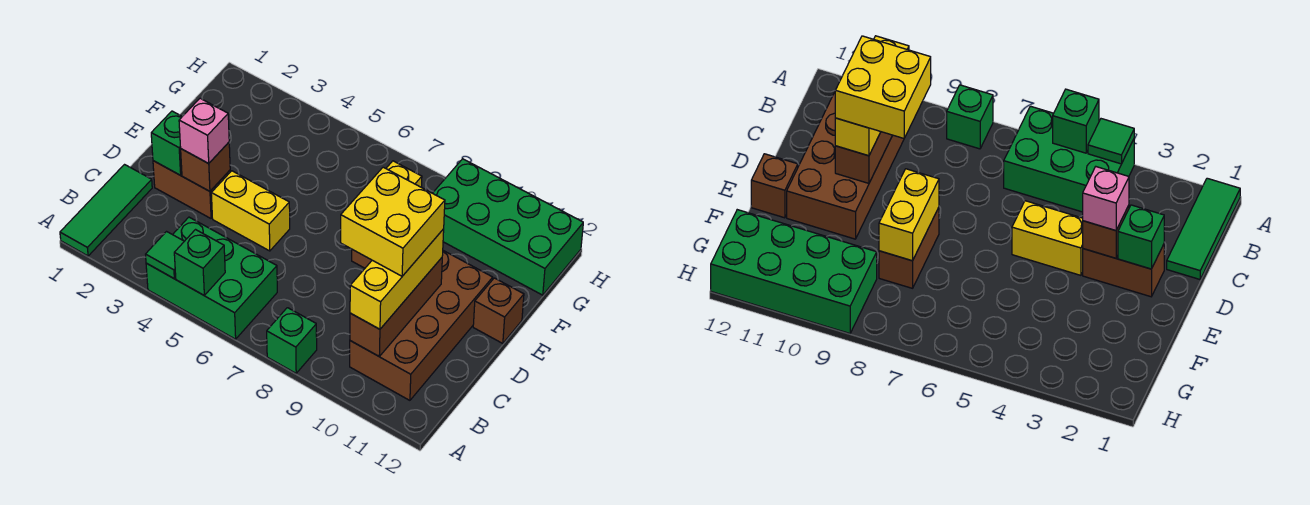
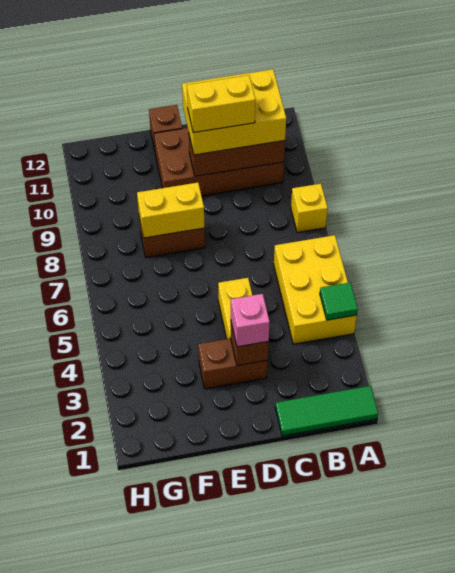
green 2x3 brick [146,217,277,339] -> yellow 2x3 brick [274,235,357,344]
green 1x1 brick [174,230,225,295] -> none
green 1x1 brick [267,308,317,373] -> yellow 1x1 brick [291,184,328,233]
yellow 1x3 brick [350,229,444,329] -> yellow 2x3 brick [182,69,286,155]
yellow 2x2 brick [341,167,445,276] -> yellow 1x2 brick [187,75,255,133]
brown 1x2 brick [153,161,230,218] -> brown 1x2 brick turned to [198,338,268,389]
green 1x1 brick [151,111,182,175] -> none
green 2x4 brick [433,159,583,295] -> none

